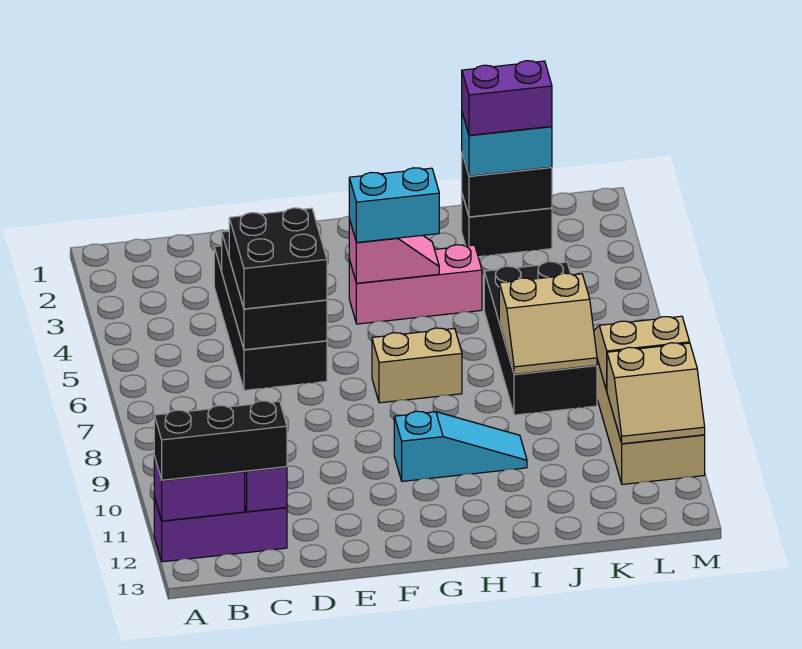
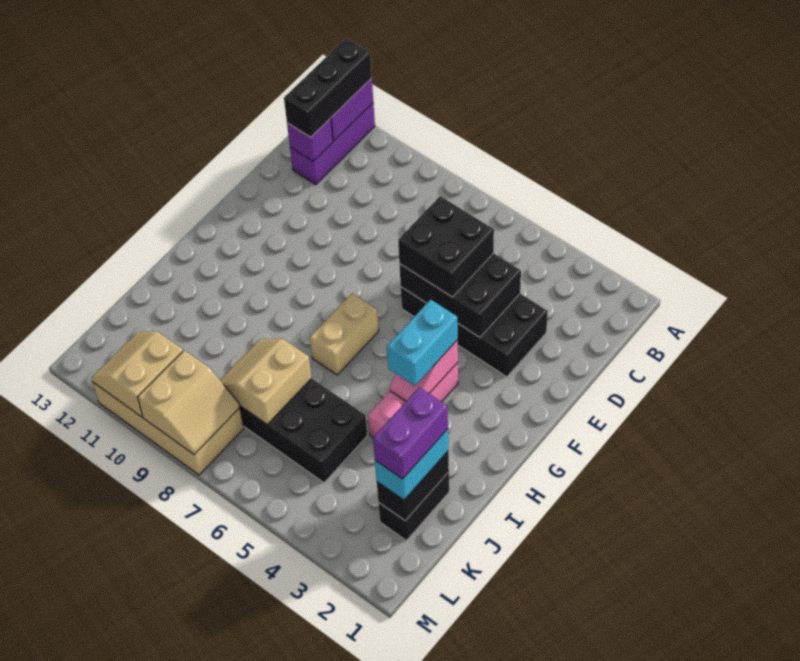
cyan 1x3 slope [394,411,527,481] -> none

